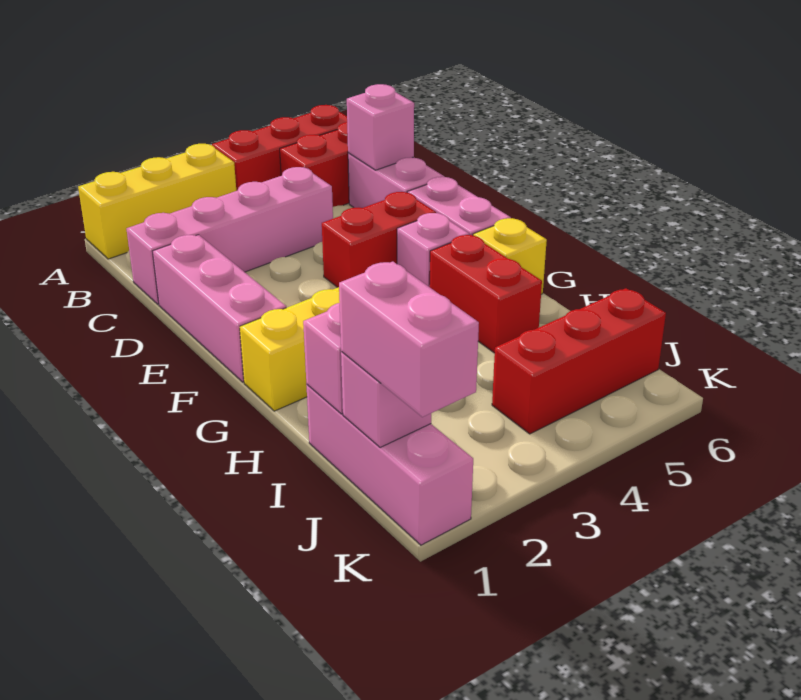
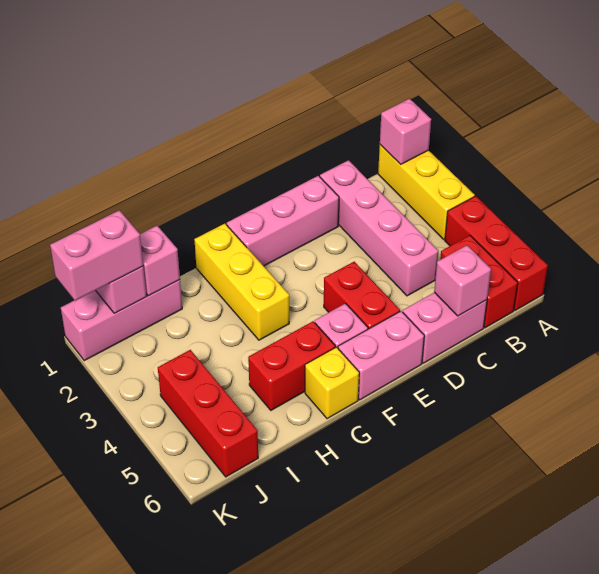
none -> pink 1x1 brick [380,99,431,164]

